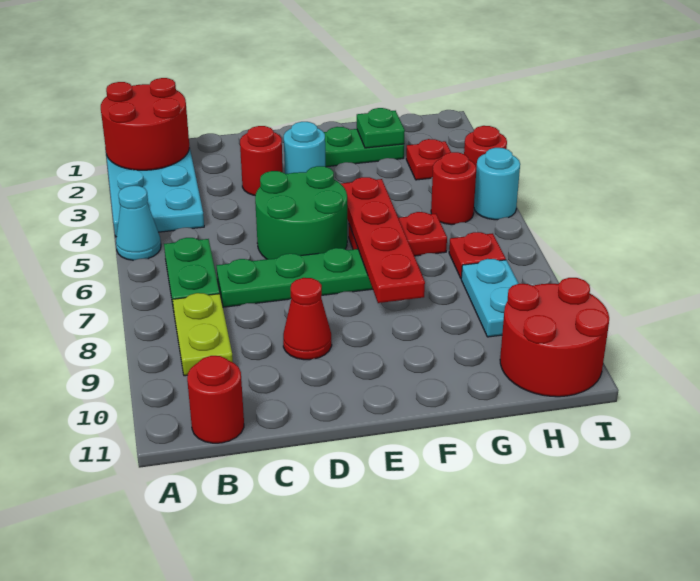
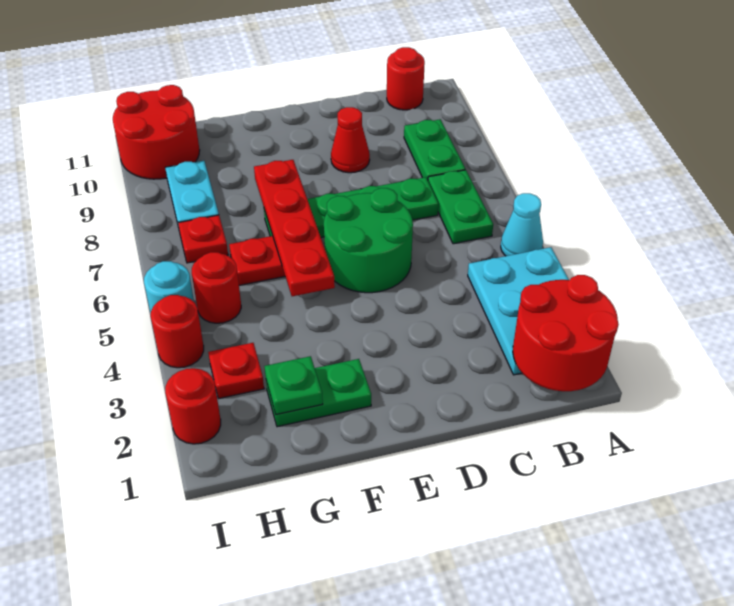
lime 1x2 plate [173,293,233,376] -> green 1x2 plate [404,119,465,180]
red 1x1 round brick [240,126,283,196] -> red 1x1 round brick moved to [165,368,221,444]
cyan 1x1 round brick [284,122,325,174] -> none

